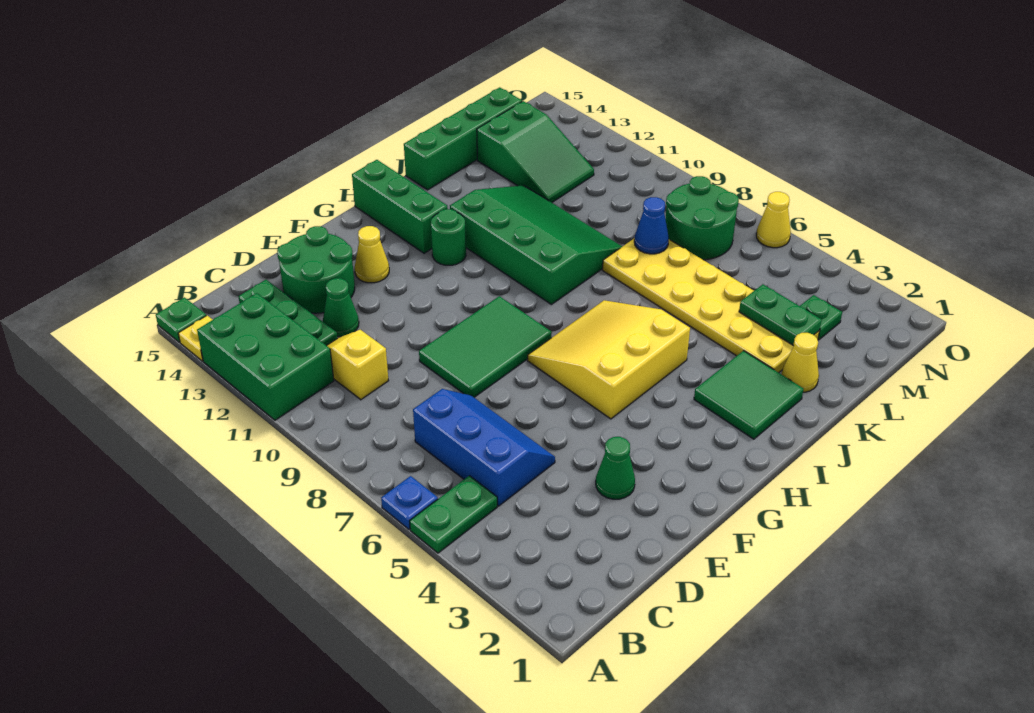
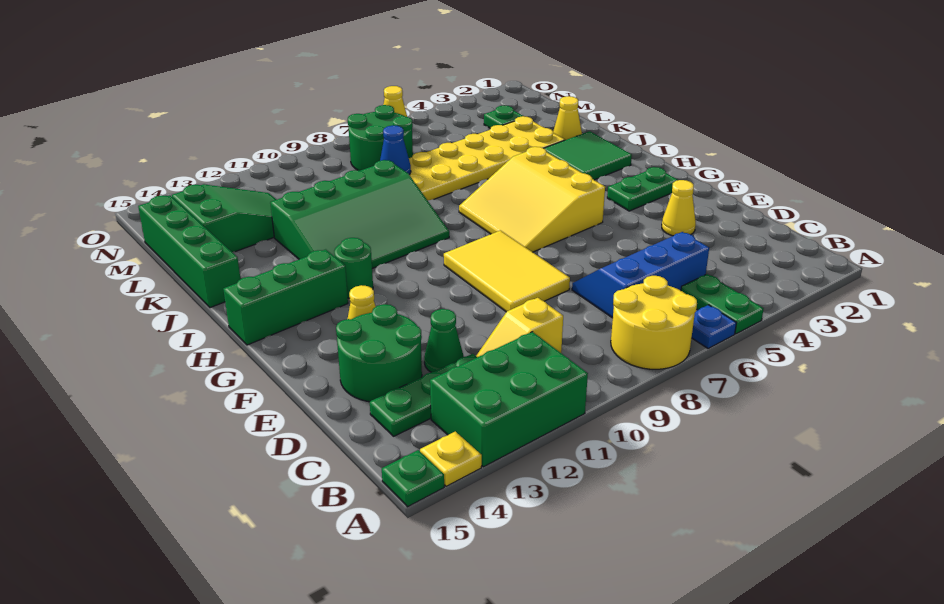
none -> yellow 2x2 round brick [611,276,697,369]
green 1x1 cone [596,437,635,499] -> yellow 1x1 cone [662,180,696,236]
green 2x3 tile [419,296,552,397] -> yellow 2x3 tile [444,230,570,312]
green 3x4 slope [450,185,622,304] -> green 3x4 slope turned to [270,160,449,268]
green 1x2 plate [739,284,822,346] -> green 1x2 plate moved to [607,167,678,211]

